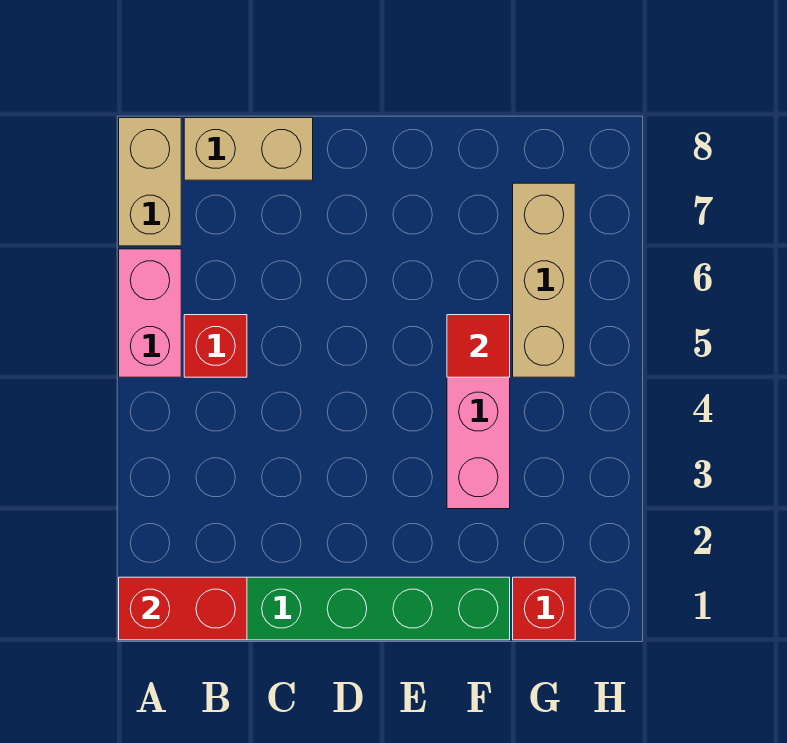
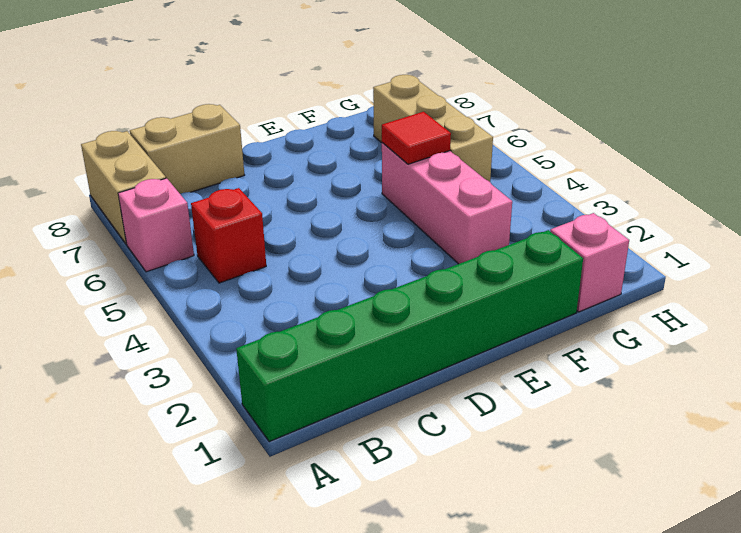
red 1x2 brick [119,577,247,640] -> none
pink 1x2 brick [119,249,181,377] -> pink 1x1 brick [118,178,194,272]
red 1x1 brick [513,577,575,640] -> pink 1x1 brick [550,213,629,312]

